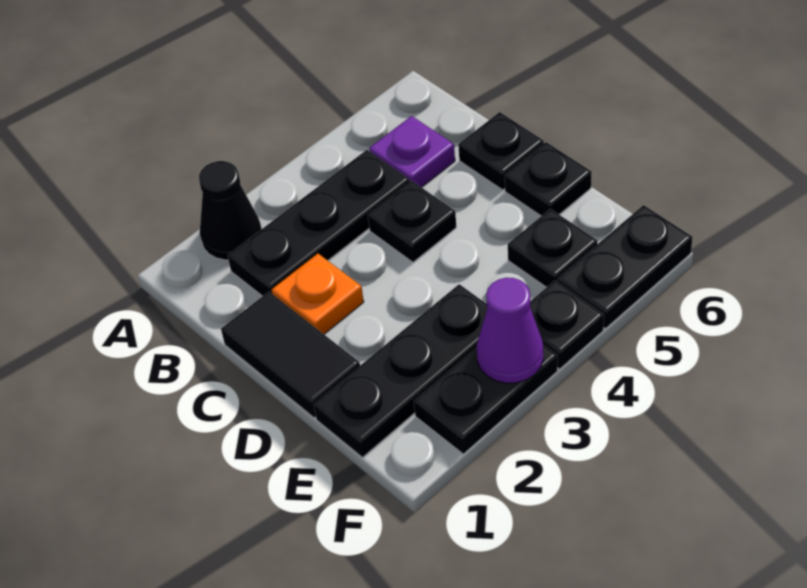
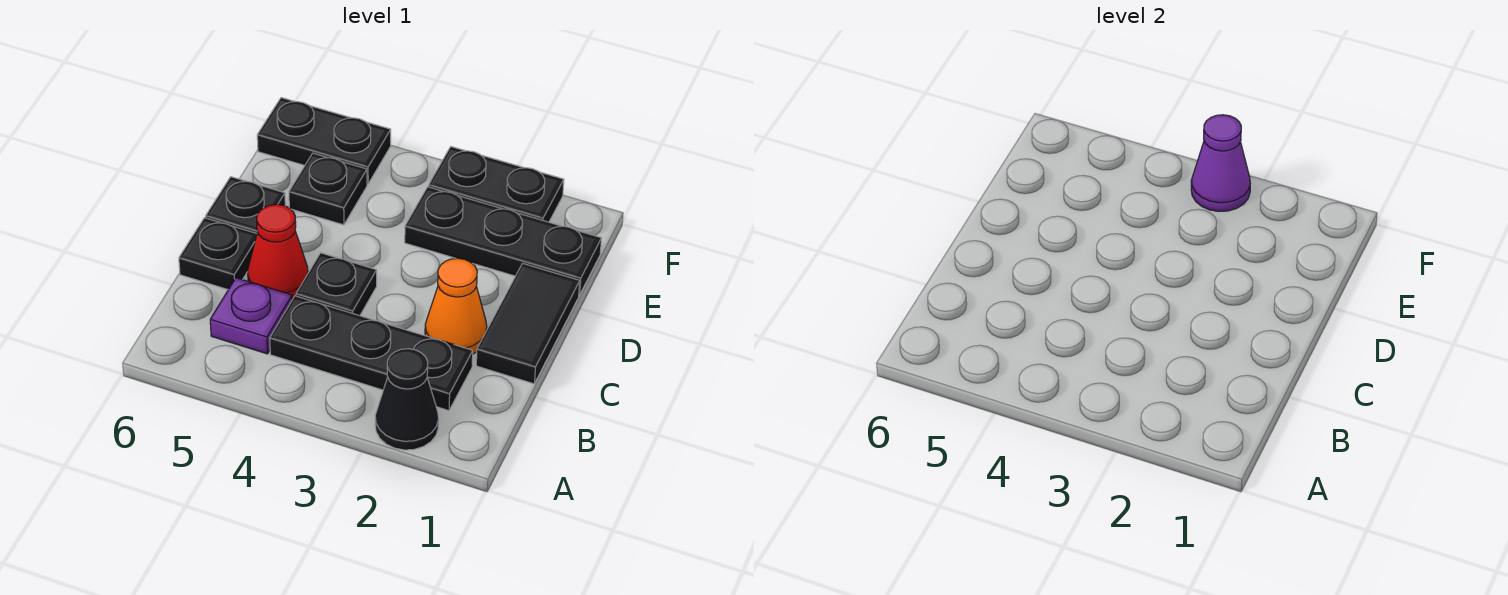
orange 1x1 plate [271,254,364,334] -> orange 1x1 cone [425,258,487,354]
none -> red 1x1 cone [248,204,308,300]
black 1x1 plate [530,281,604,369] -> none

